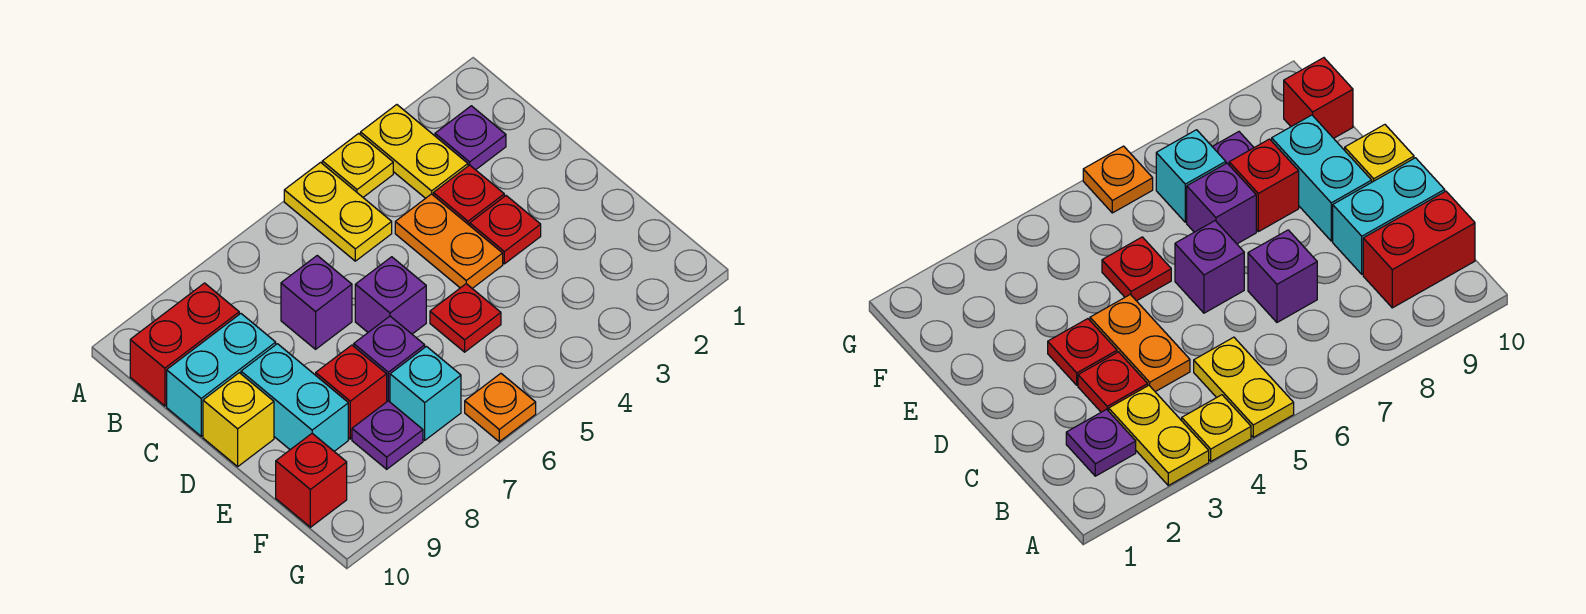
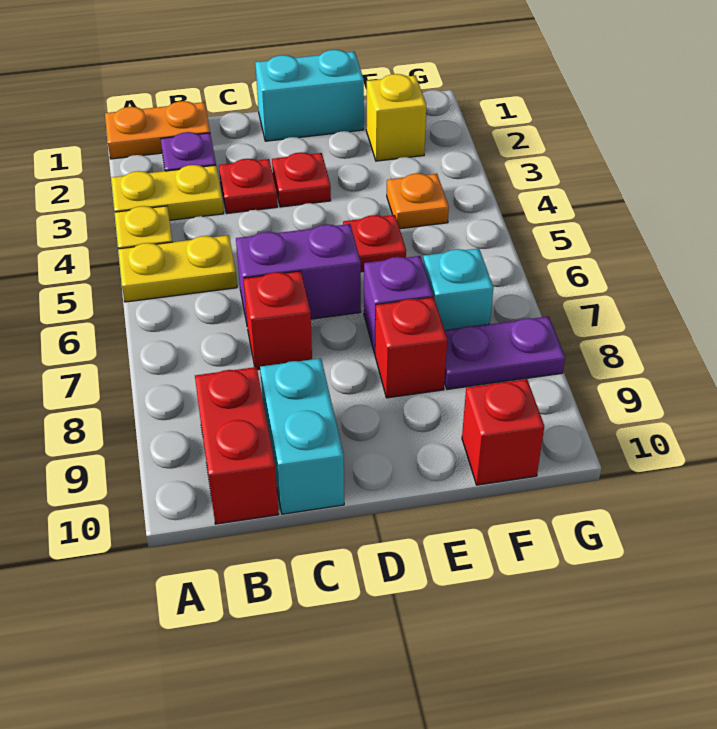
orange 1x2 plate [395,194,503,288] -> orange 1x2 plate moved to [105,101,210,159]
purple 1x1 brick [281,256,352,349] -> red 1x1 brick [243,271,312,370]
purple 1x1 brick [355,257,426,334] -> purple 1x2 brick [236,224,361,323]
cyan 1x2 brick [241,344,348,451] -> cyan 1x2 brick moved to [255,50,364,141]
yellow 1x1 brick [203,373,274,466] -> yellow 1x1 brick moved to [366,74,426,161]
purple 1x1 plate [352,401,423,469] -> purple 1x2 plate [444,316,565,389]
orange 1x1 plate [465,373,536,442] -> orange 1x1 plate moved to [387,173,449,229]

